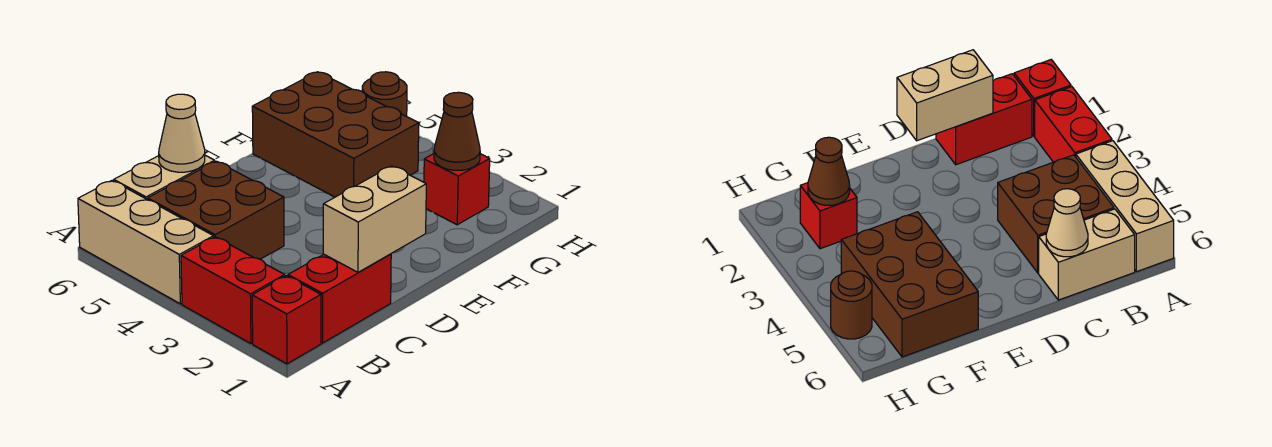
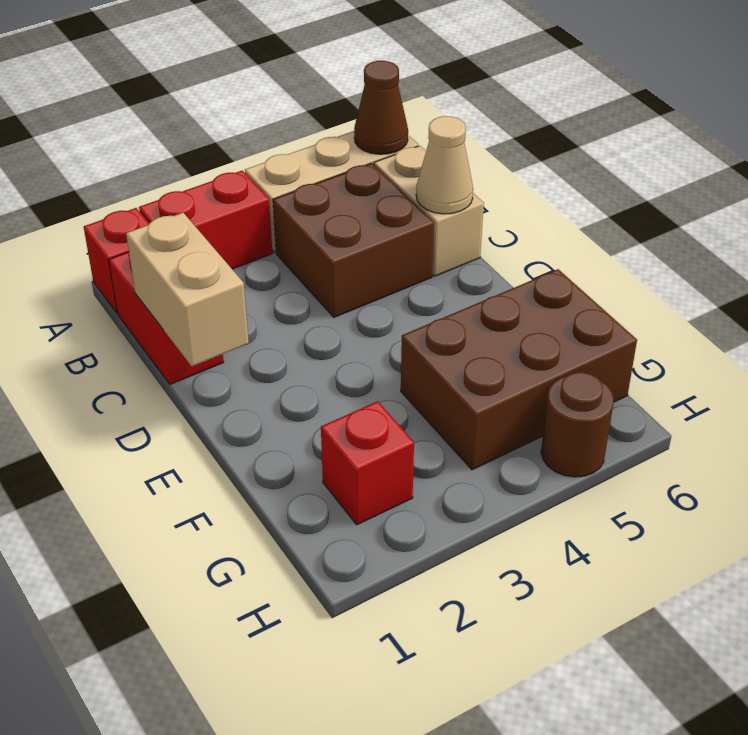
brown 1x1 cone [434,92,480,170] -> brown 1x1 cone moved to [354,61,408,154]

